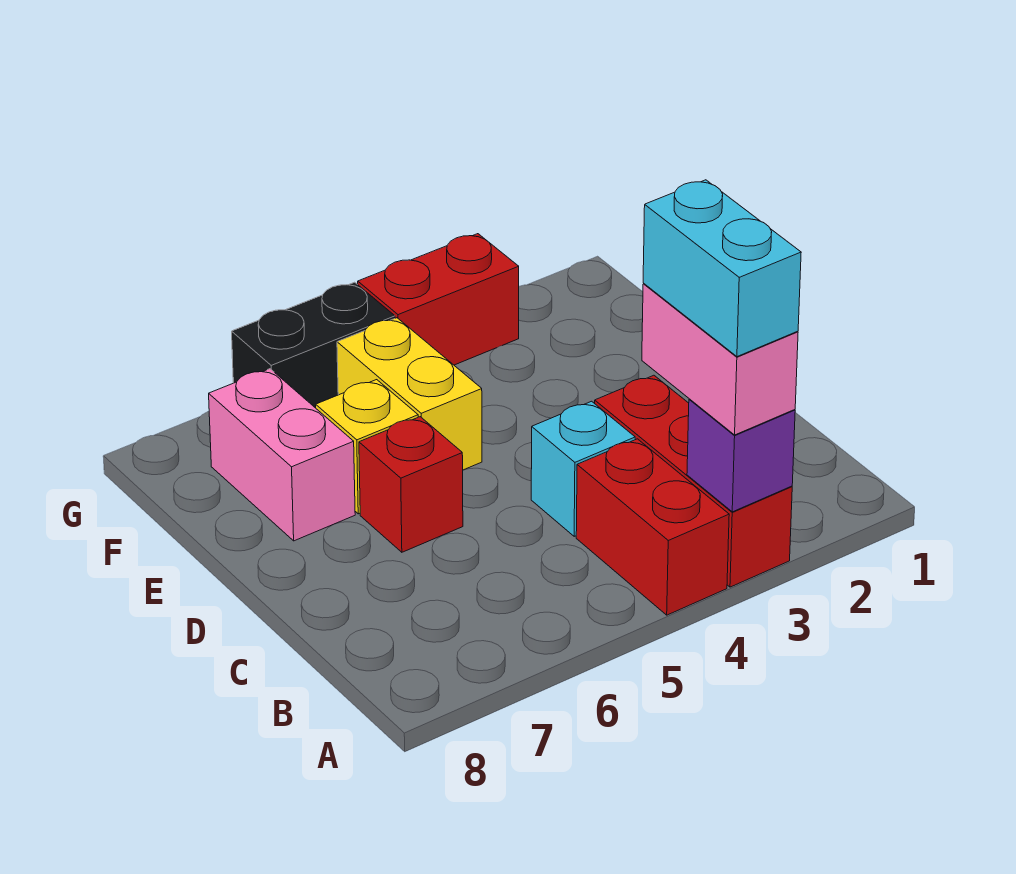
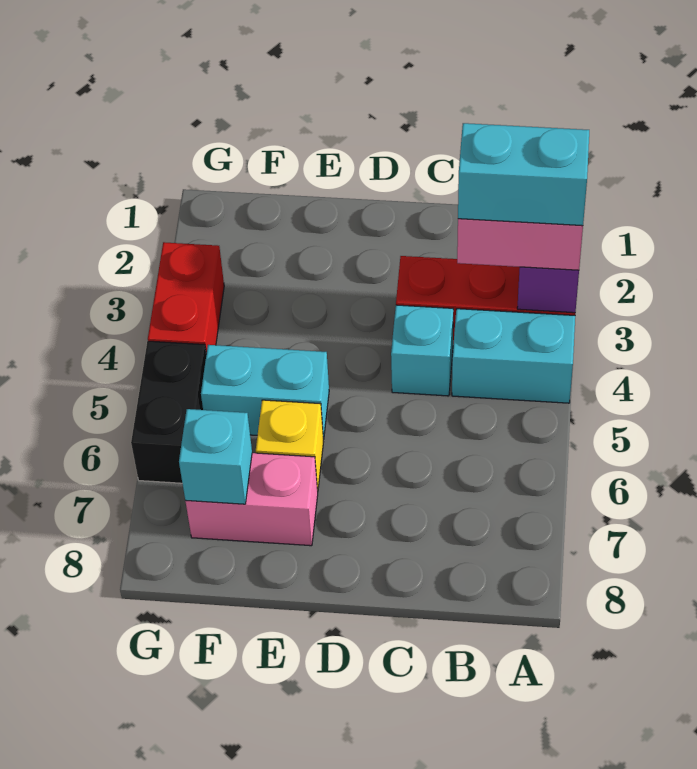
red 1x2 brick [576,439,729,615] -> cyan 1x2 brick [452,309,575,403]
red 1x1 brick [359,417,463,552] -> none
yellow 1x2 brick [337,318,482,470] -> cyan 1x2 brick [201,345,329,439]
none -> cyan 1x1 brick [179,409,252,504]

